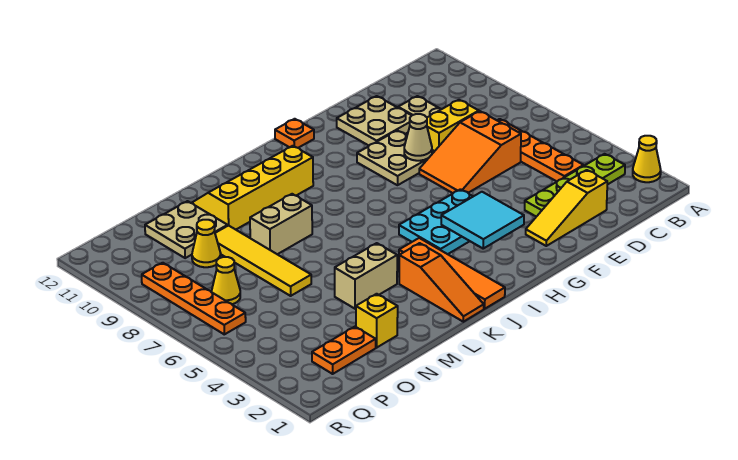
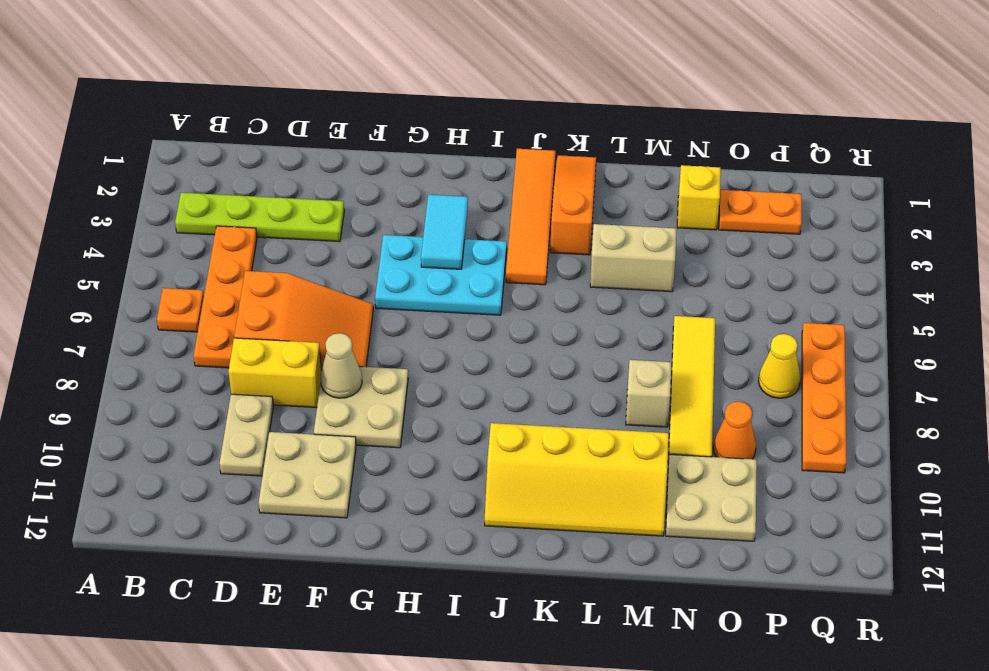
yellow 1x1 cone [633,136,661,182] -> none
yellow 1x3 slope [526,170,607,246] -> none
cyan 2x2 tile [441,192,524,248] -> cyan 1x2 tile [421,195,468,269]
orange 1x1 plate [275,119,314,148] -> orange 1x1 plate moved to [157,288,204,332]
tan 1x2 brick [250,194,312,254] -> tan 1x1 brick [626,360,671,427]
yellow 1x1 cone [192,220,221,267] -> orange 1x1 cone [713,402,756,459]

